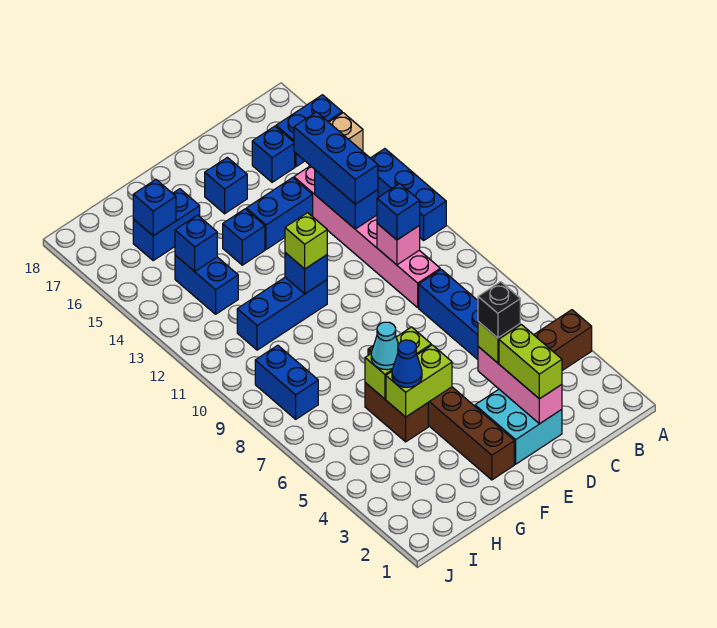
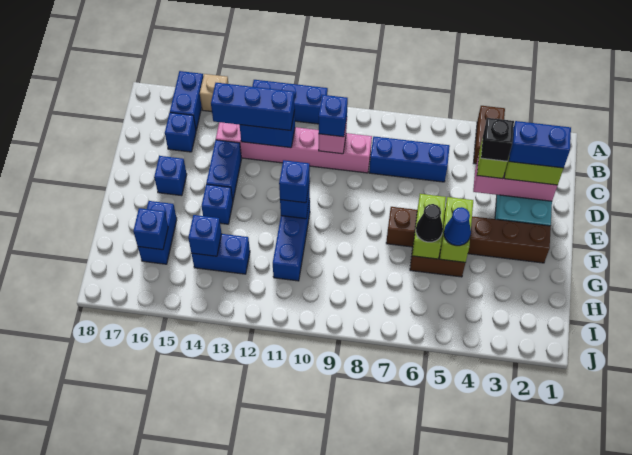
lime 1x1 brick [285,213,327,269] -> blue 1x1 brick [279,160,310,203]
cyan 1x1 cone [371,322,398,370] -> black 1x1 cone [416,204,443,242]
blue 1x2 brick [255,345,318,419] -> blue 1x2 brick moved to [509,121,571,168]

